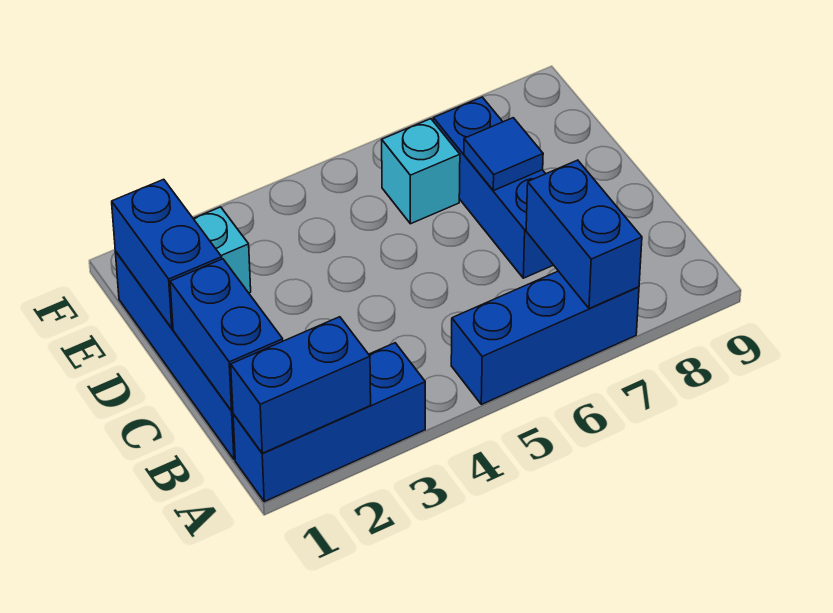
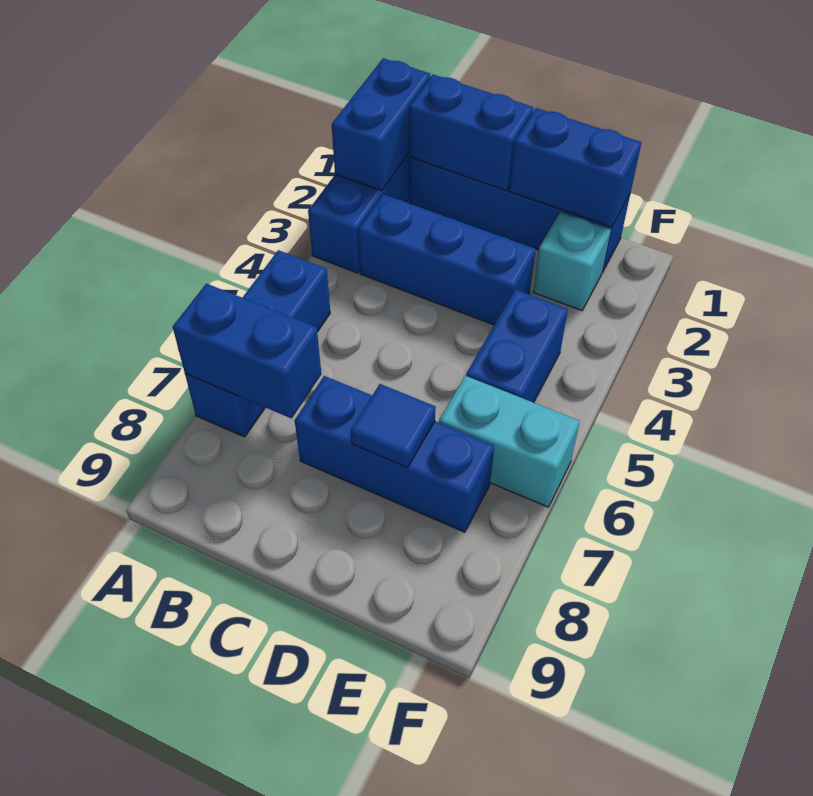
none -> blue 1x3 brick [358,194,536,325]
none -> blue 1x2 brick [466,290,568,403]
cyan 1x1 brick [382,119,460,224] -> cyan 1x2 brick [439,376,580,507]

